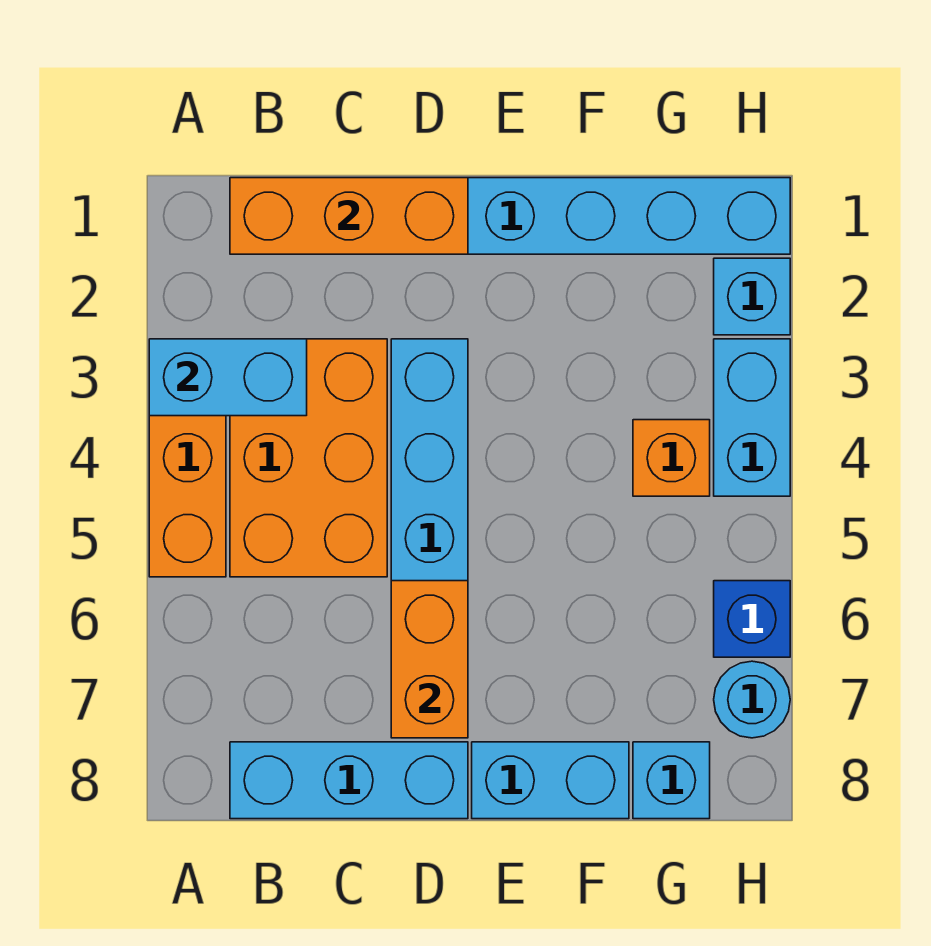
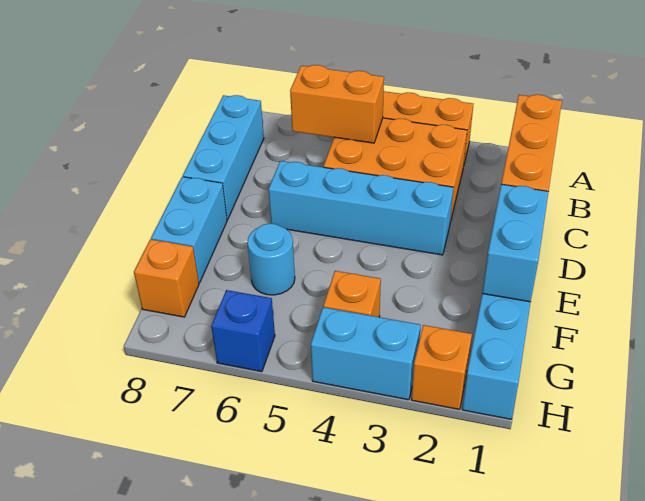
cyan 1x2 brick [149,339,307,416] -> cyan 1x2 brick moved to [482,184,549,302]
orange 1x2 brick [391,581,468,738] -> orange 1x2 brick moved to [290,65,384,143]
cyan 1x1 brick [633,742,710,819] -> orange 1x1 brick [134,239,199,317]
cyan 1x1 brick [714,258,790,335] -> orange 1x1 brick [411,325,472,409]
cyan 1x1 round brick [714,661,790,738] -> cyan 1x1 round brick moved to [247,223,295,295]

